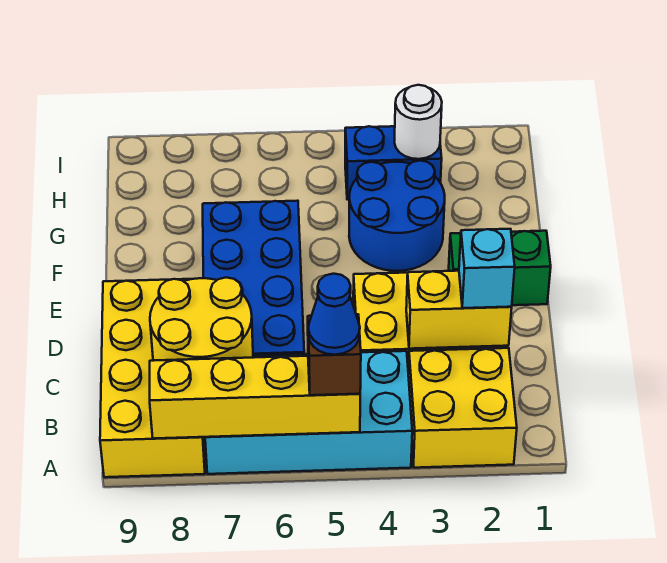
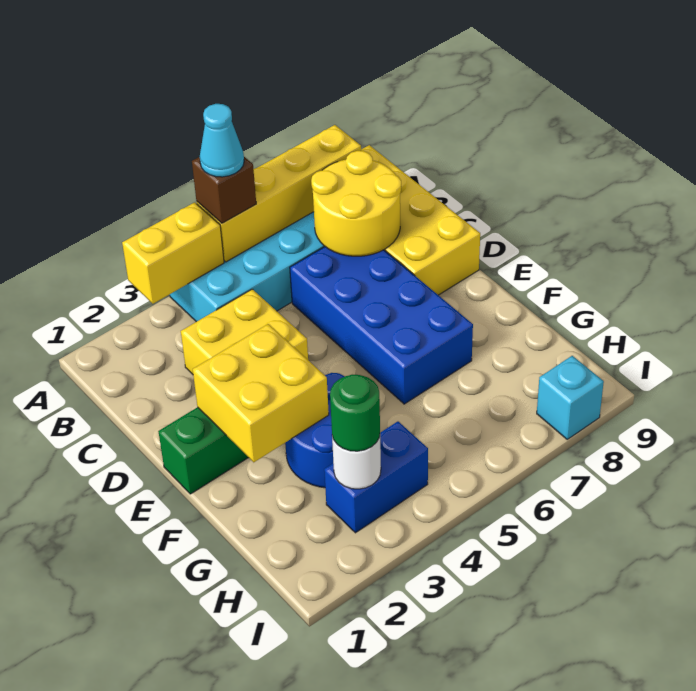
yellow 2x2 brick [408,348,517,468] -> yellow 2x2 brick moved to [193,324,329,462]
blue 1x1 cone [308,274,360,355] -> cyan 1x1 cone [200,104,244,177]
yellow 1x2 brick [406,271,512,349] -> yellow 1x2 brick moved to [122,202,224,304]
cyan 1x1 brick [459,229,515,308] -> cyan 1x1 brick moved to [537,356,604,439]
none -> green 1x1 round brick [330,375,380,451]

